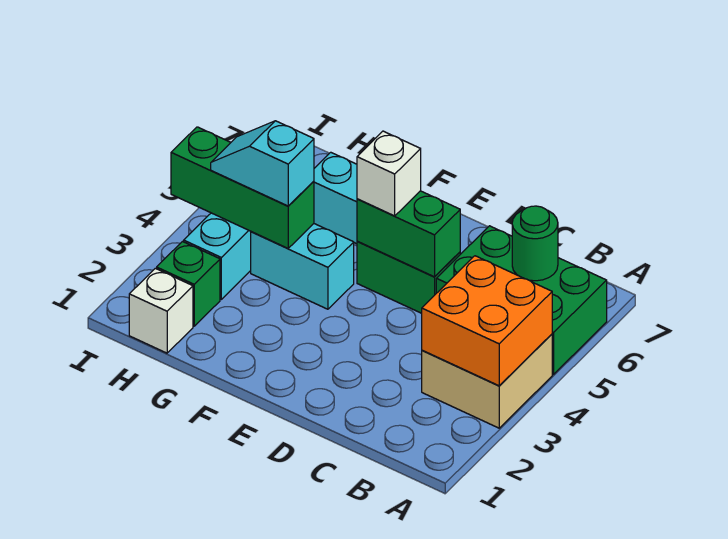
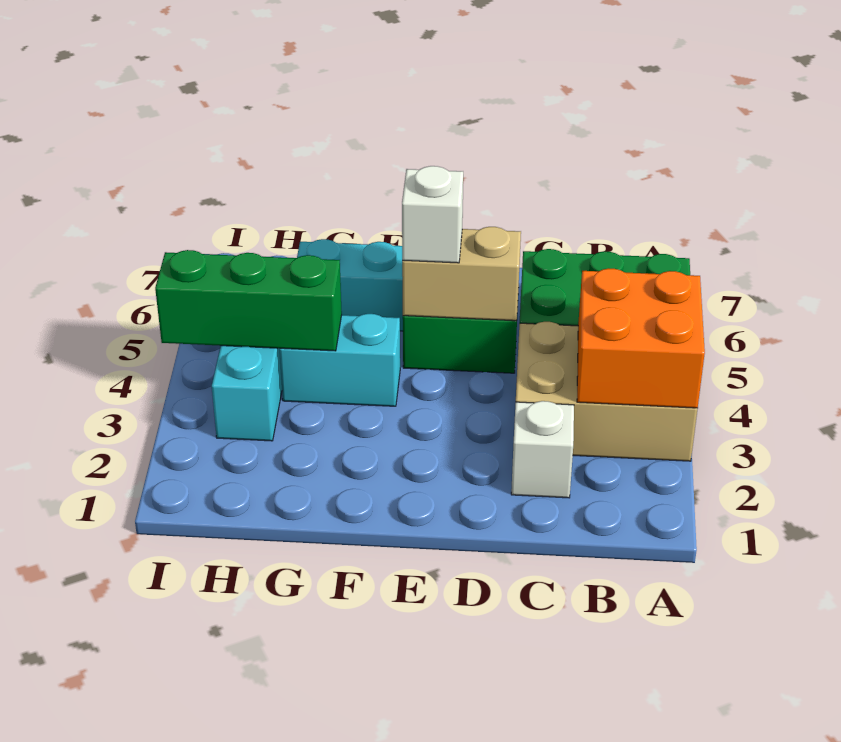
tan 2x2 brick [422,334,552,428] -> tan 2x3 brick [516,322,698,461]
green 1x1 round brick [512,206,558,281] -> none
green 1x2 brick [357,191,460,277] -> tan 1x2 brick [402,227,521,321]
cyan 1x2 slope [211,121,314,206] -> none
white 1x1 brick [129,268,193,353] -> white 1x1 brick moved to [511,401,574,498]
green 1x1 brick [157,242,220,326] -> none

